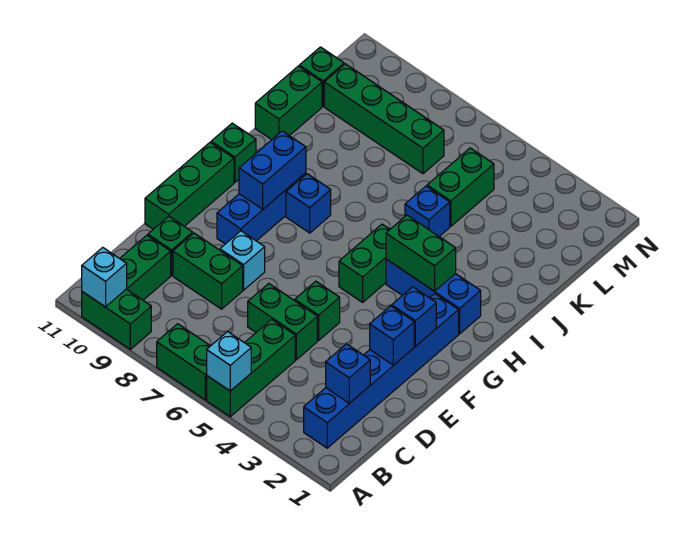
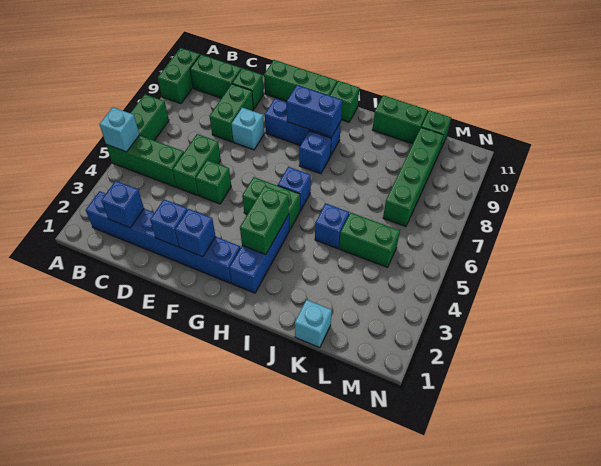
cyan 1x1 brick [82,247,127,307] -> cyan 1x1 brick moved to [295,300,332,348]
none -> blue 1x1 brick [278,167,311,211]

